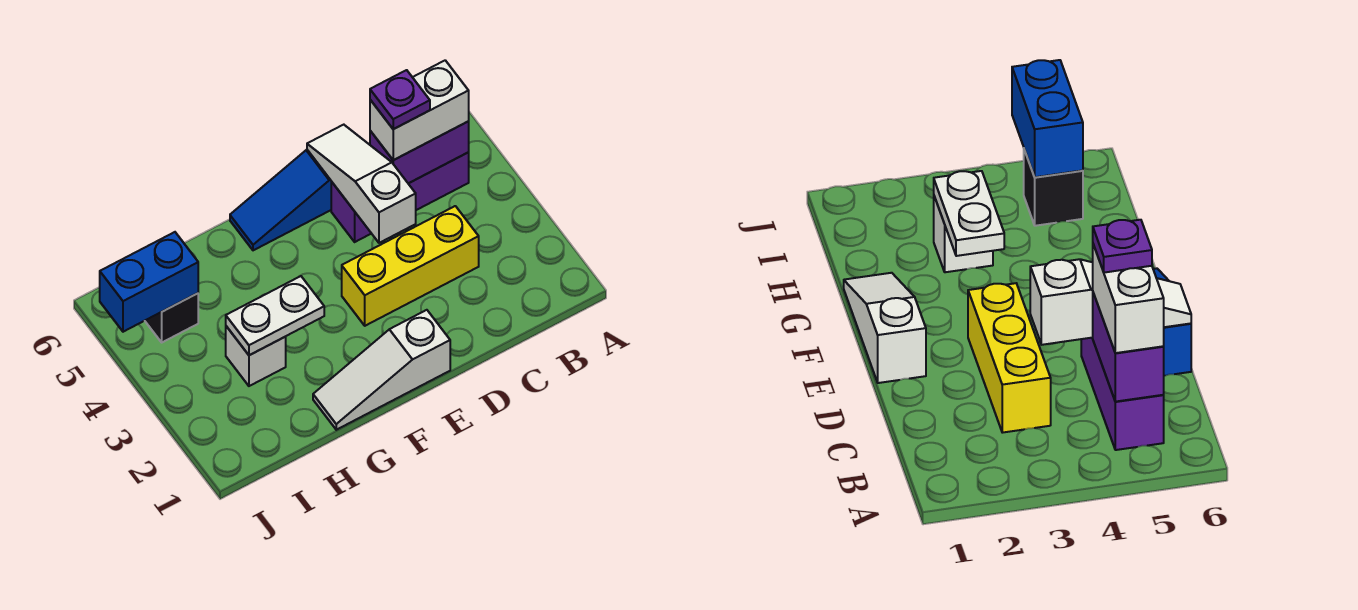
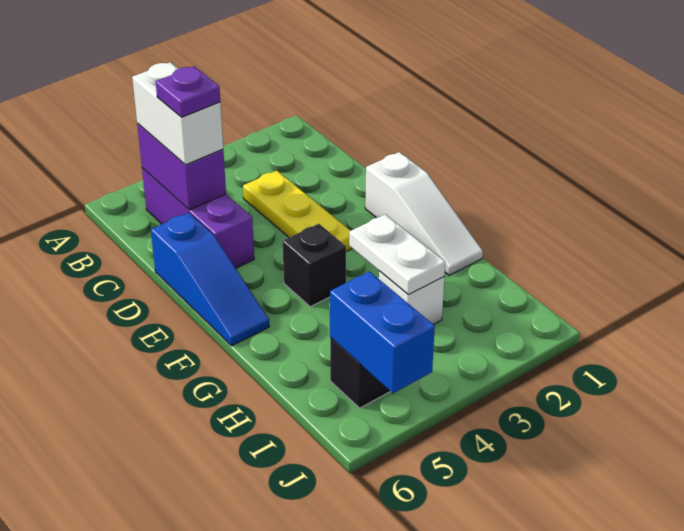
yellow 1x3 brick [342,206,479,326] -> yellow 1x3 plate [243,171,352,251]
white 1x3 slope [307,125,416,243] -> none
none -> black 1x1 brick [283,224,346,307]

